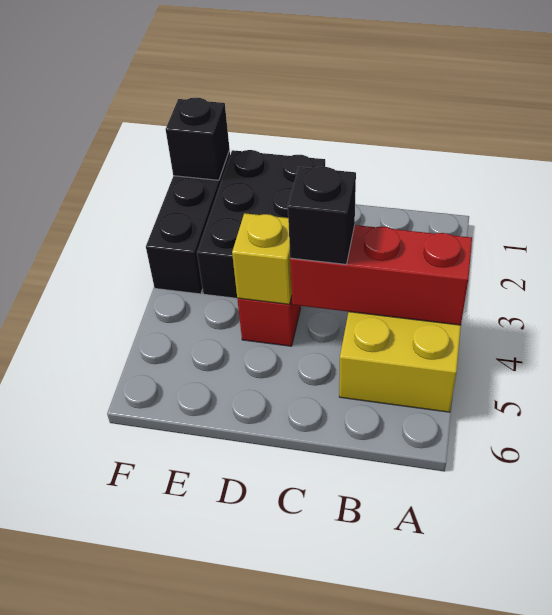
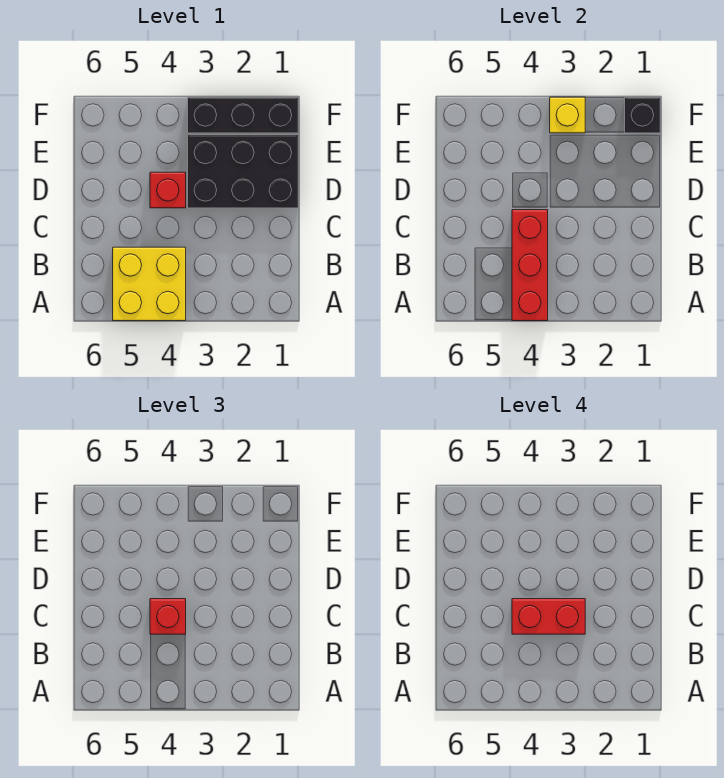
none -> red 1x2 brick [512,599,585,634]
black 1x1 brick [288,167,356,264] -> red 1x1 brick [150,599,186,634]
yellow 1x1 brick [232,213,292,304] -> yellow 1x1 brick moved to [550,97,585,133]

